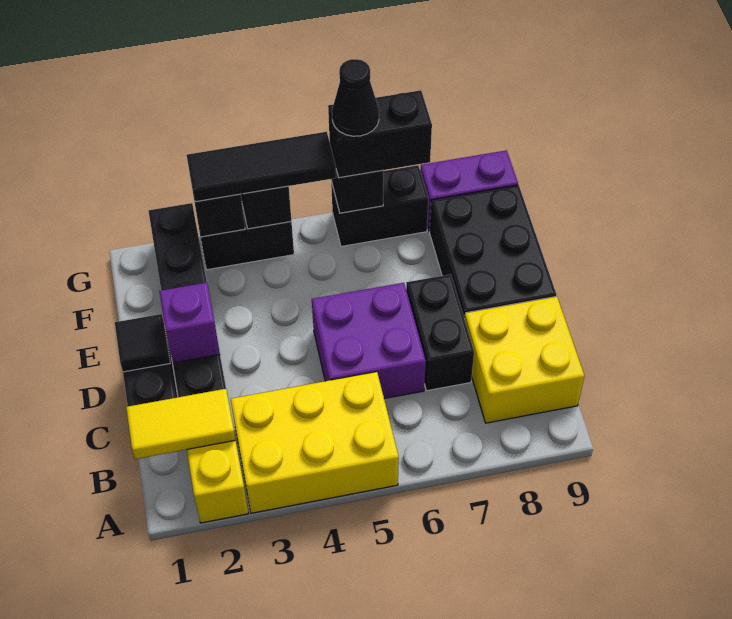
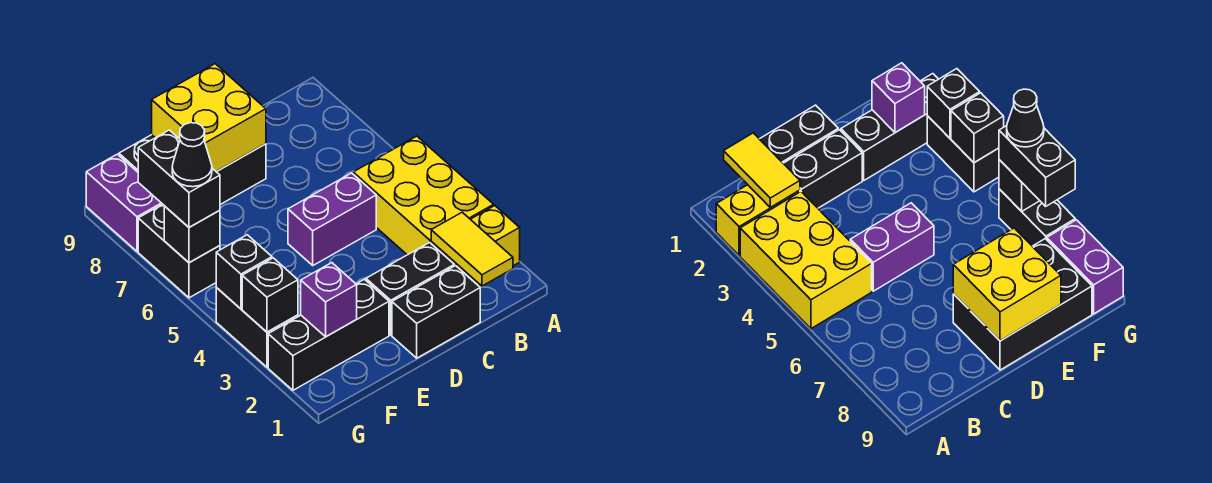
yellow 2x2 brick [465,296,584,423] -> yellow 2x2 brick moved to [152,64,266,172]
purple 2x2 brick [312,283,426,399] -> purple 1x2 brick [288,173,376,265]
black 1x2 brick [406,274,474,391] -> none
black 1x1 tile [115,314,170,372] -> none
purple 1x1 brick [159,283,220,363] -> purple 1x1 brick moved to [301,263,357,337]
black 1x3 tile [187,132,336,202] -> none

